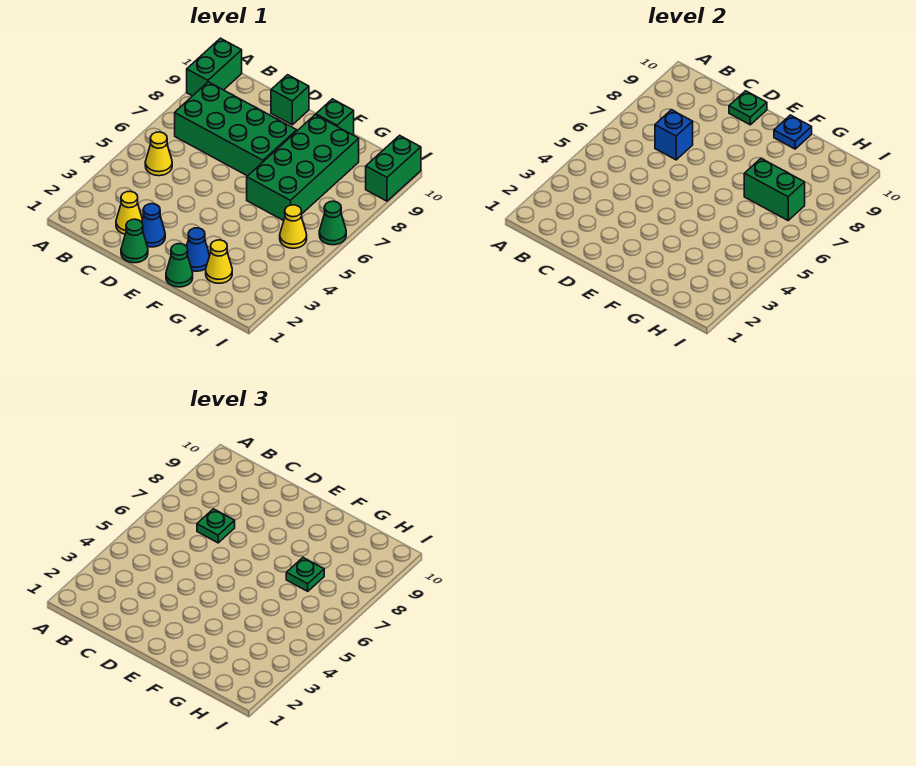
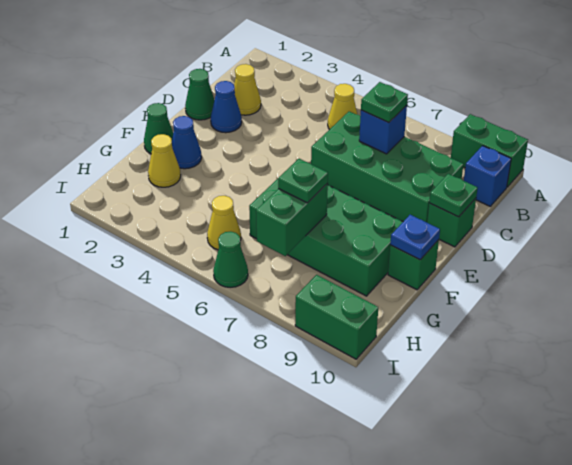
green 2x4 brick [175,82,297,176] -> green 2x4 brick turned to [311,111,463,222]
none -> blue 1x1 brick [464,146,511,206]

